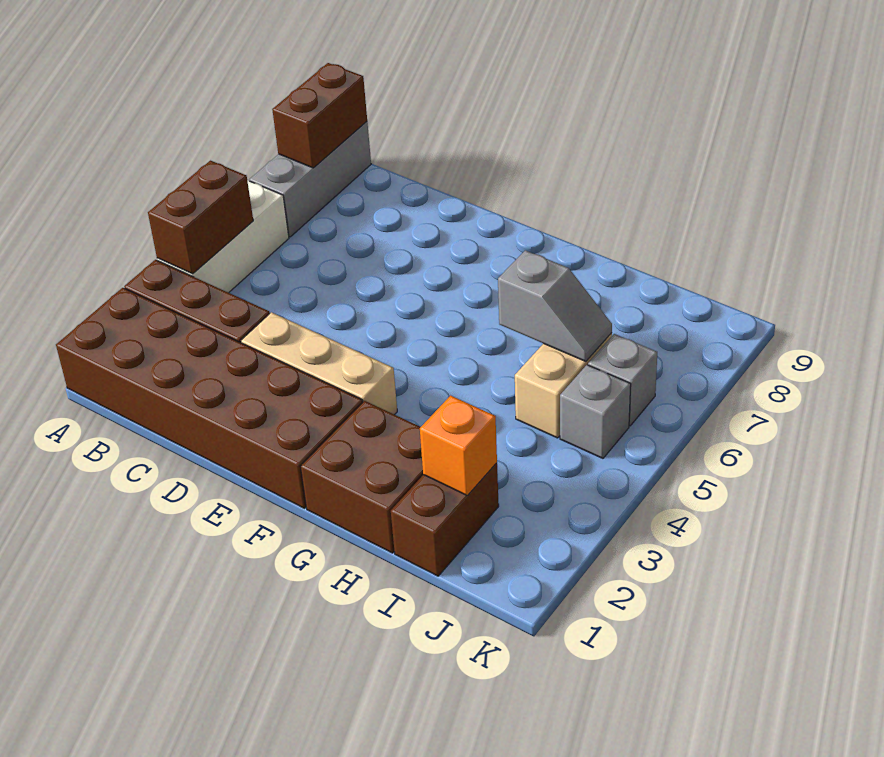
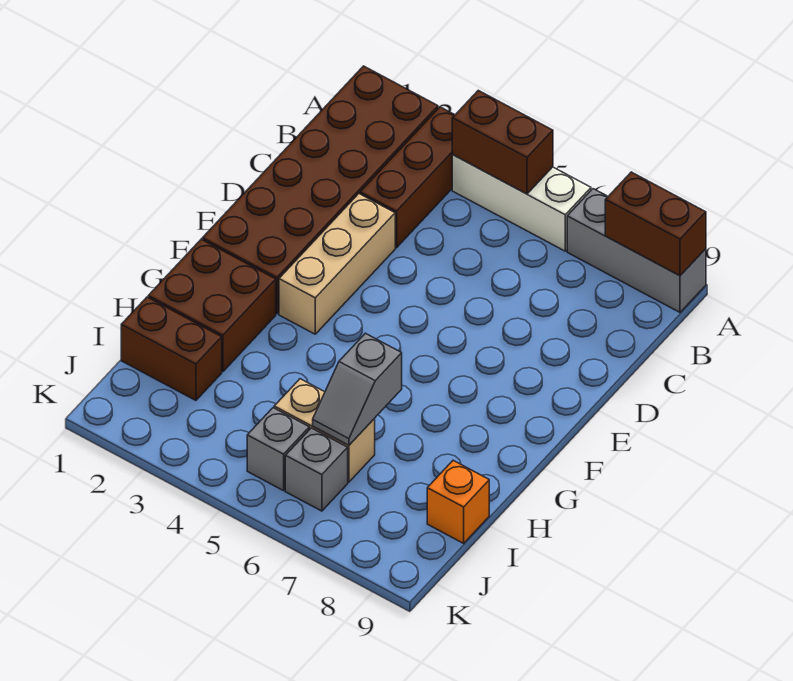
orange 1x1 brick [420,396,497,496] -> orange 1x1 brick moved to [427,460,489,543]

